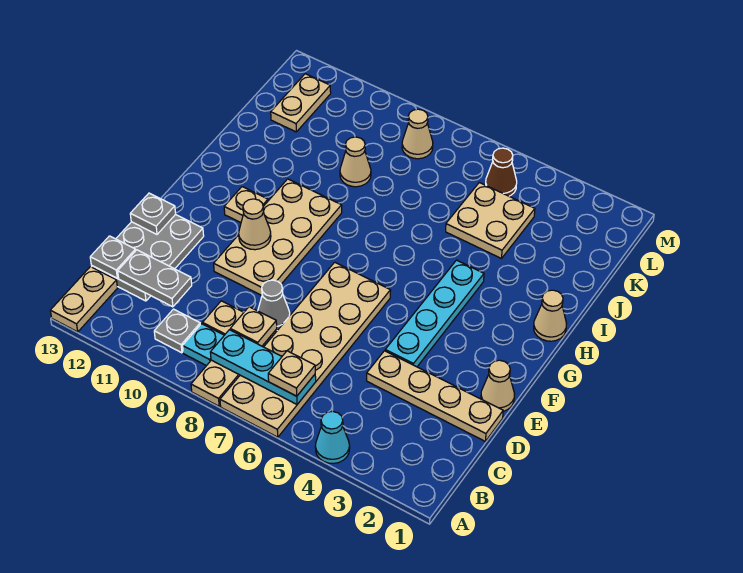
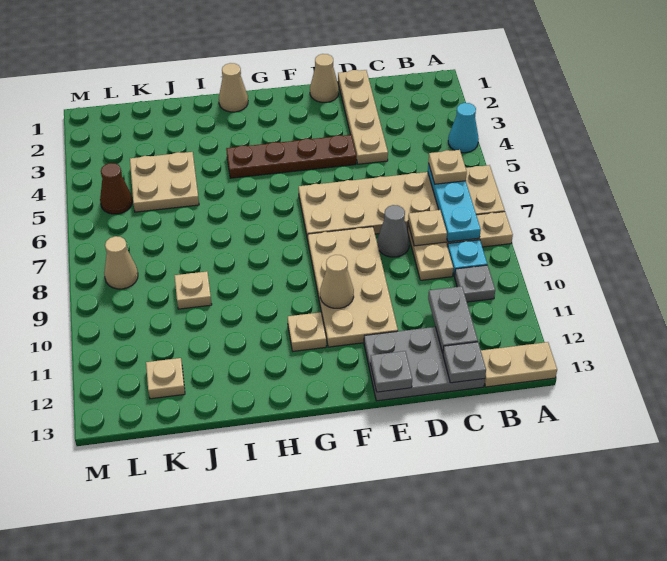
cyan 1x4 plate [385,260,484,367] -> brown 1x4 plate [226,135,356,178]
tan 2x4 plate [214,179,342,295] -> tan 2x4 plate turned to [308,227,398,347]
tan 1x1 cone [340,137,371,187] -> tan 1x1 plate [175,271,212,309]
tan 1x2 plate [271,74,331,132] -> tan 1x1 plate [146,358,185,399]

